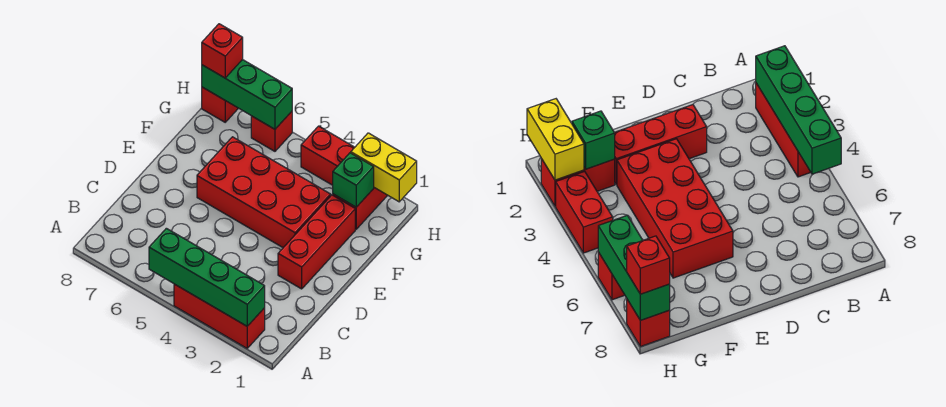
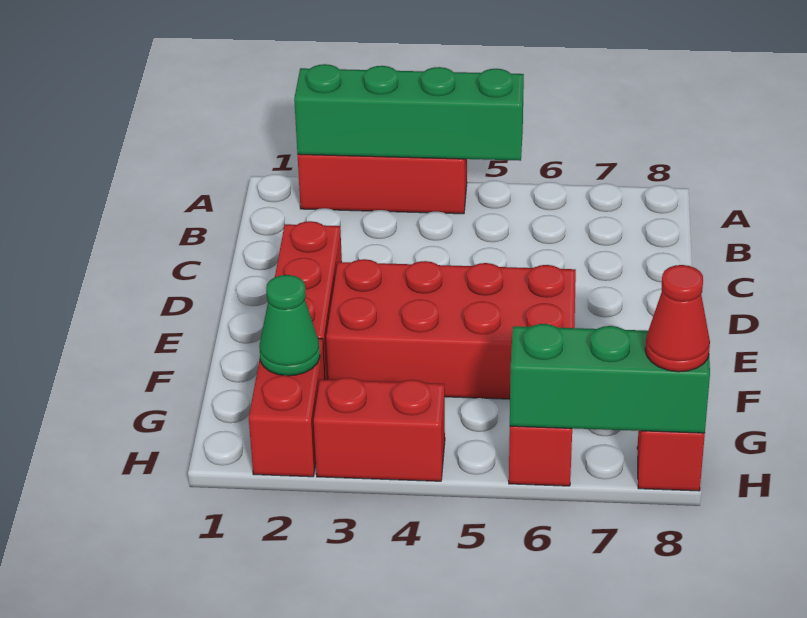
green 1x1 brick [333,153,374,207] -> green 1x1 cone [259,275,320,376]
yellow 1x2 brick [351,133,417,202] -> none
red 1x1 brick [202,24,243,78] -> red 1x1 cone [645,265,710,372]

